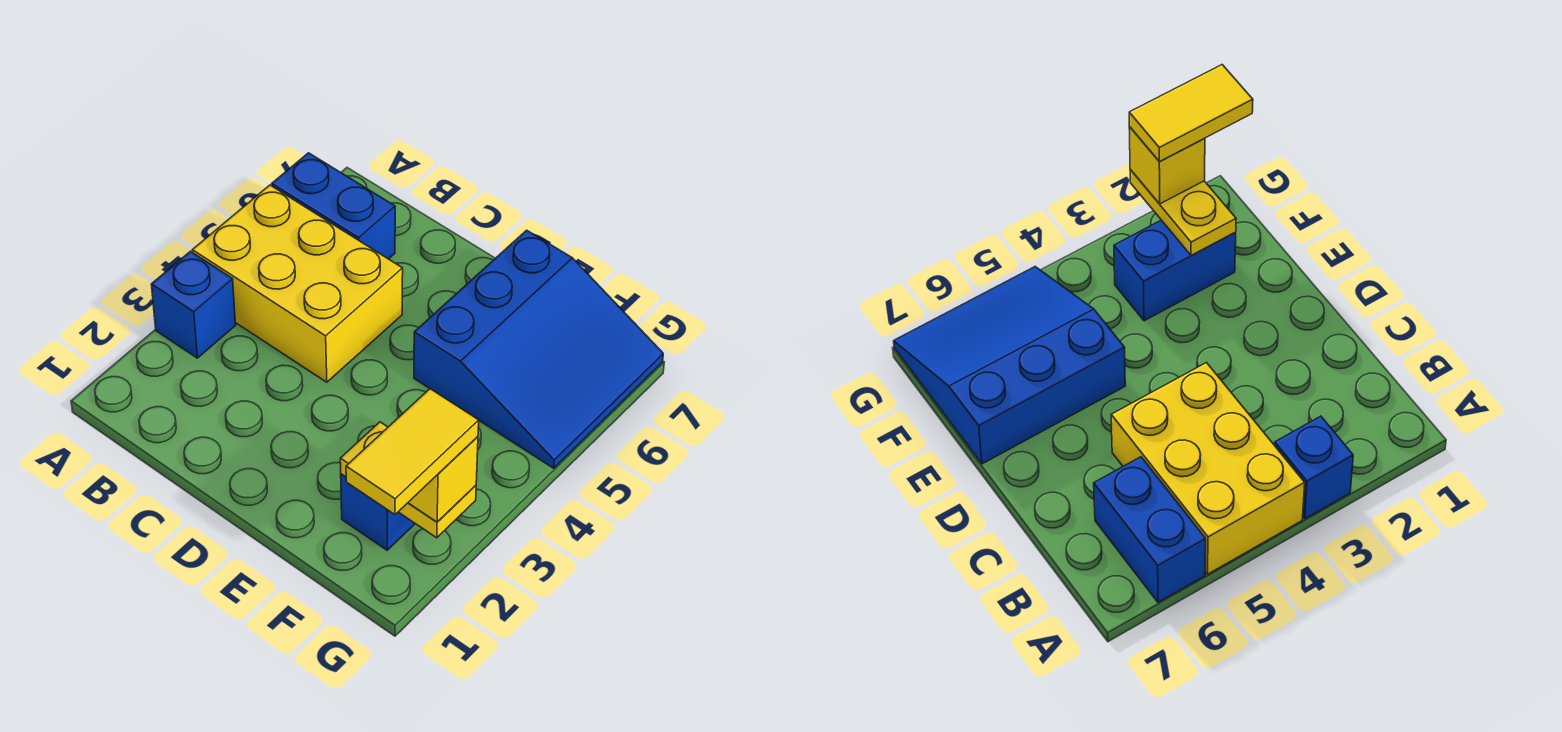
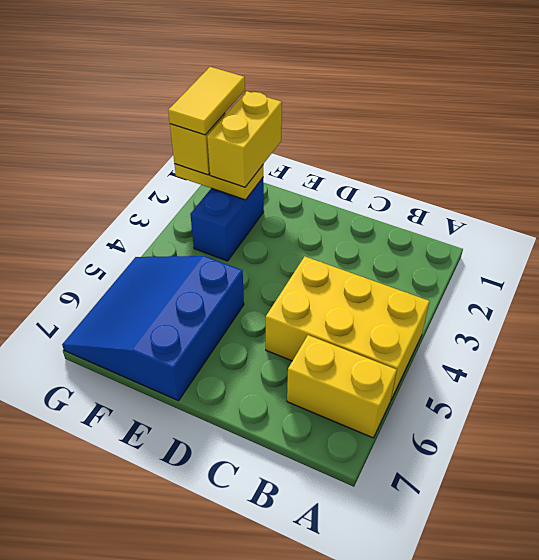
blue 1x1 brick [151,251,236,358] -> none
blue 1x2 brick [272,153,395,259] -> yellow 1x2 brick [287,335,397,438]
none -> yellow 1x2 brick [207,91,282,187]

